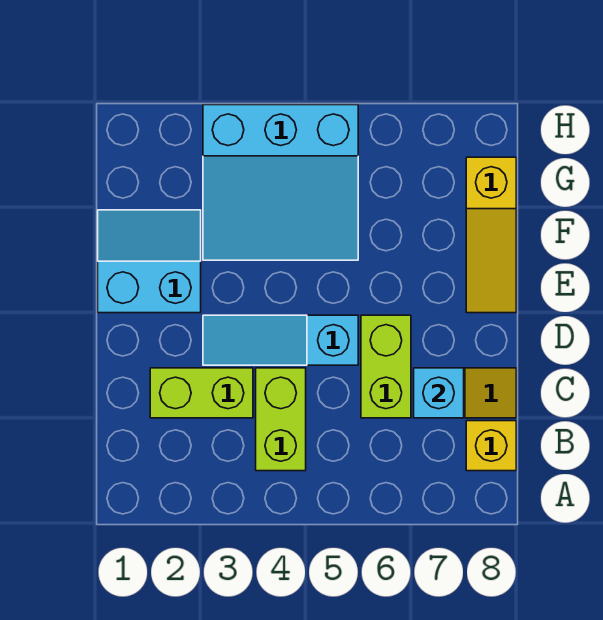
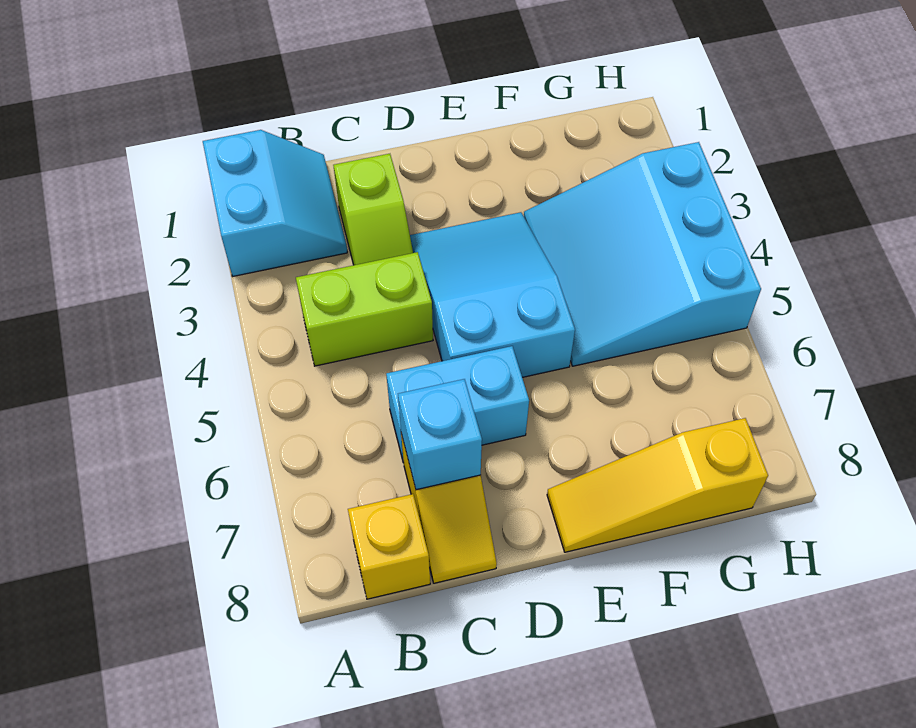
lime 1x2 brick [150,368,253,418] -> lime 1x2 slope [333,154,413,265]
lime 1x2 brick [361,315,411,418] -> cyan 1x2 brick [386,346,529,463]
cyan 1x3 slope [203,315,358,365] -> cyan 2x3 slope [410,212,575,377]
cyan 2x2 slope [98,210,201,313] -> cyan 2x2 slope moved to [203,130,347,276]

